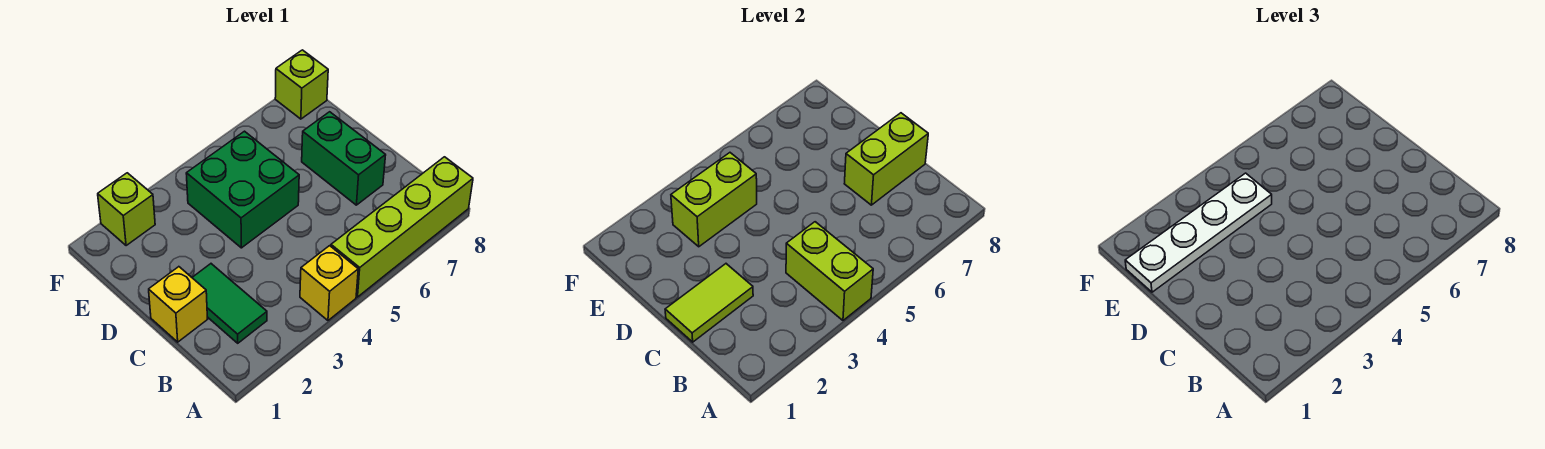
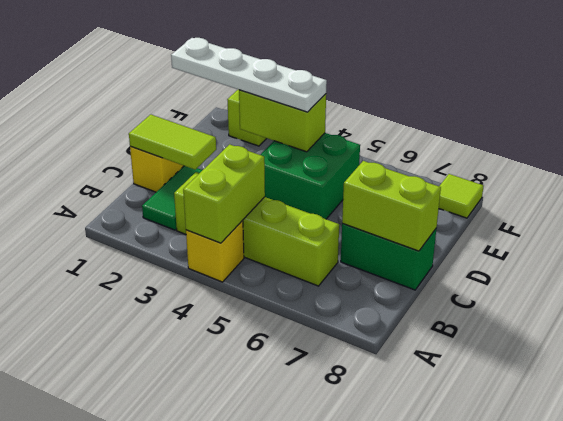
lime 1x4 brick [331,157,473,297] -> lime 1x4 brick moved to [174,172,339,286]
green 1x2 brick [302,112,386,205] -> green 1x2 brick turned to [341,224,436,290]
lime 1x1 brick [275,50,328,119] -> lime 1x1 tile [439,174,484,218]

